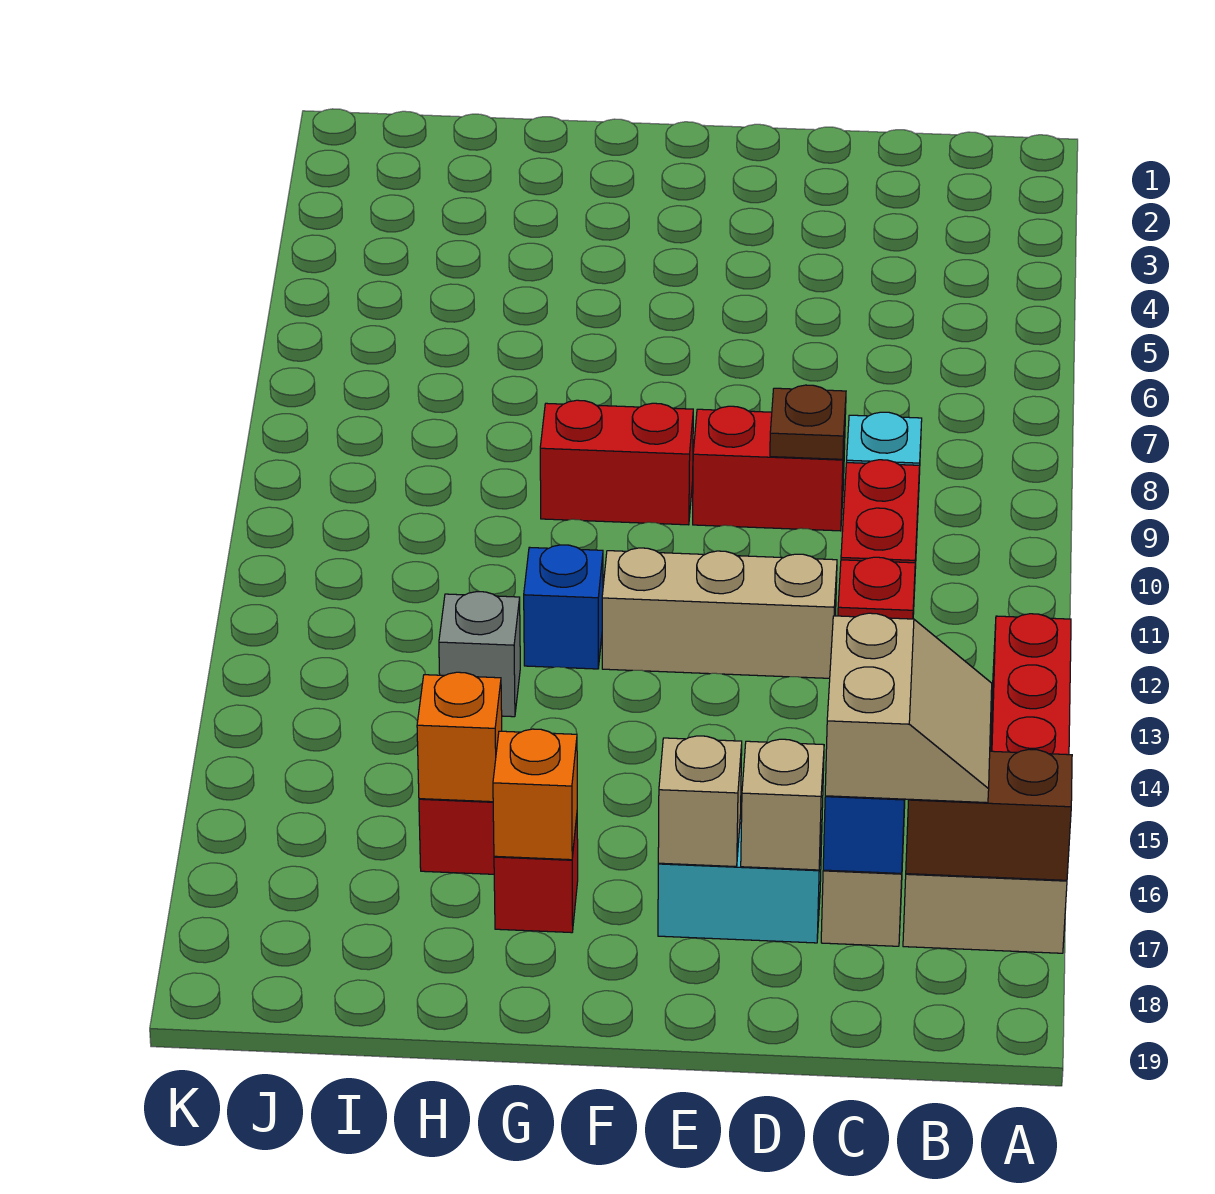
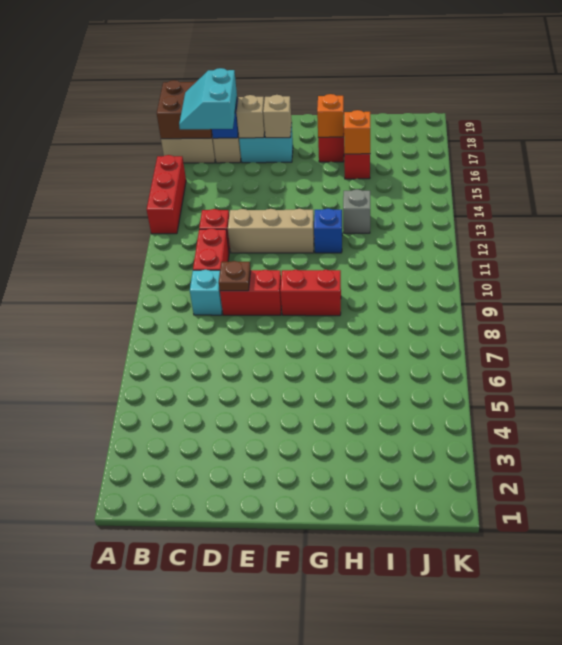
brown 1x2 brick [906,749,1072,880] -> brown 2x2 brick [157,80,212,139]
tan 2x2 slope [825,613,992,803] -> cyan 2x2 slope [179,68,237,129]

